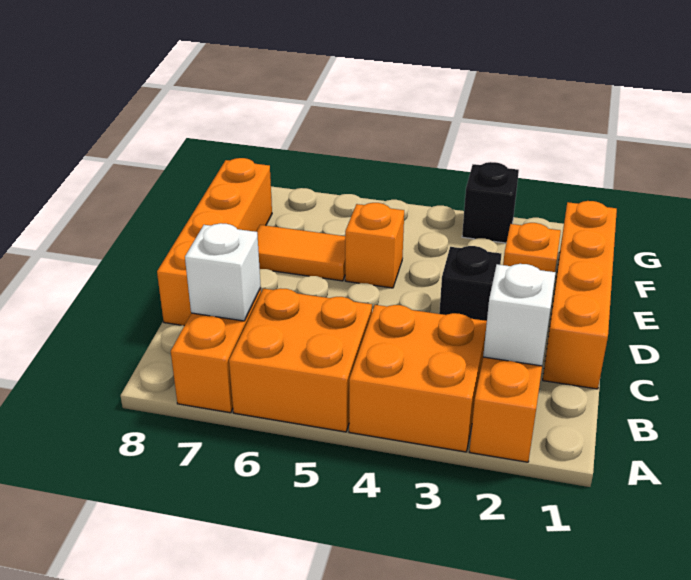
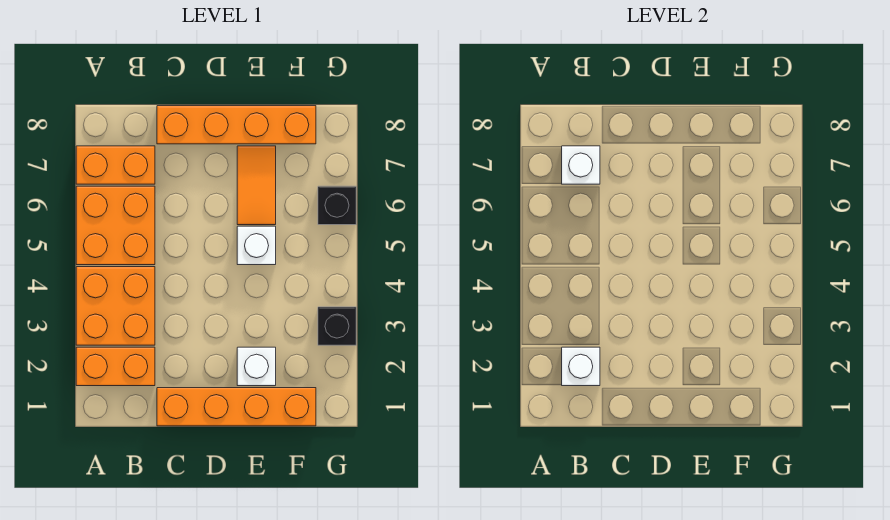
black 1x1 brick [439,246,501,321] -> black 1x1 brick moved to [318,186,356,225]
orange 1x1 brick [503,223,561,272] -> white 1x1 brick [237,347,276,386]
orange 1x1 brick [345,203,404,288] -> white 1x1 brick [237,226,276,265]

